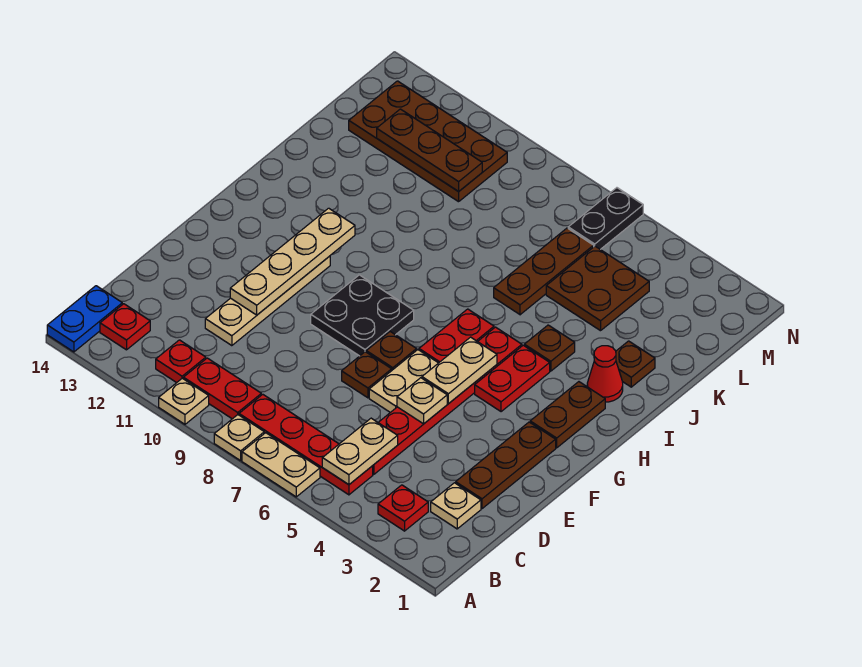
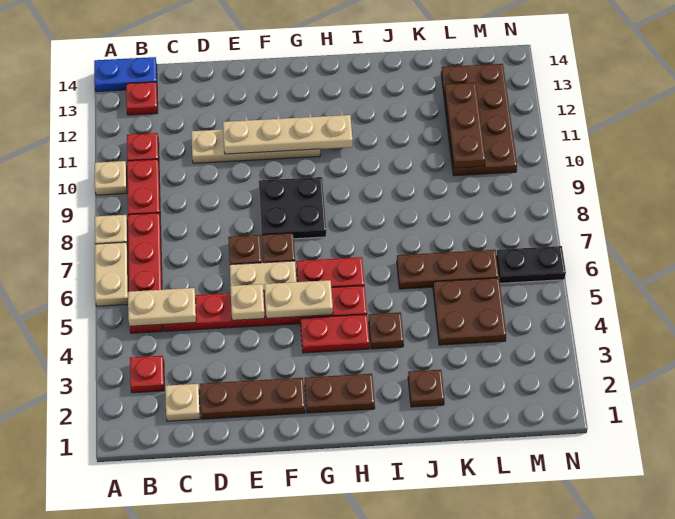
red 1x1 cone [587,346,623,402] -> none

